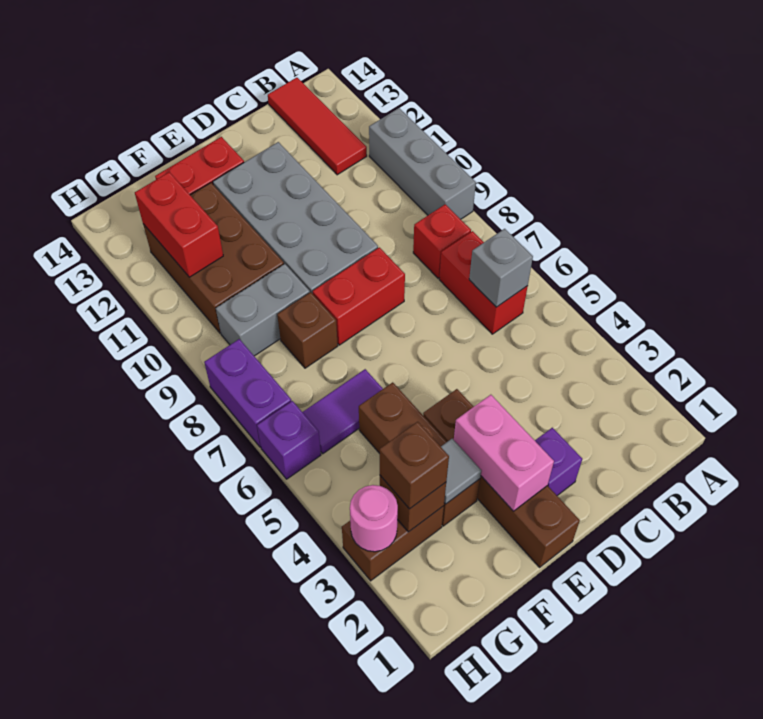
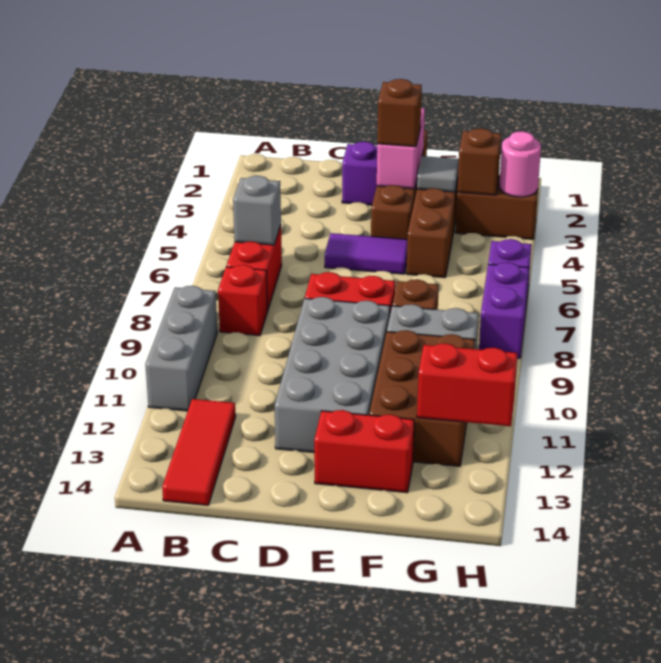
purple 1x2 tile [303,369,383,454] -> purple 1x2 tile moved to [325,233,407,274]
brown 1x1 brick [380,422,449,509] -> brown 1x1 brick moved to [377,79,422,147]
red 1x2 brick [135,172,223,277] -> red 1x2 brick turned to [417,343,518,426]

